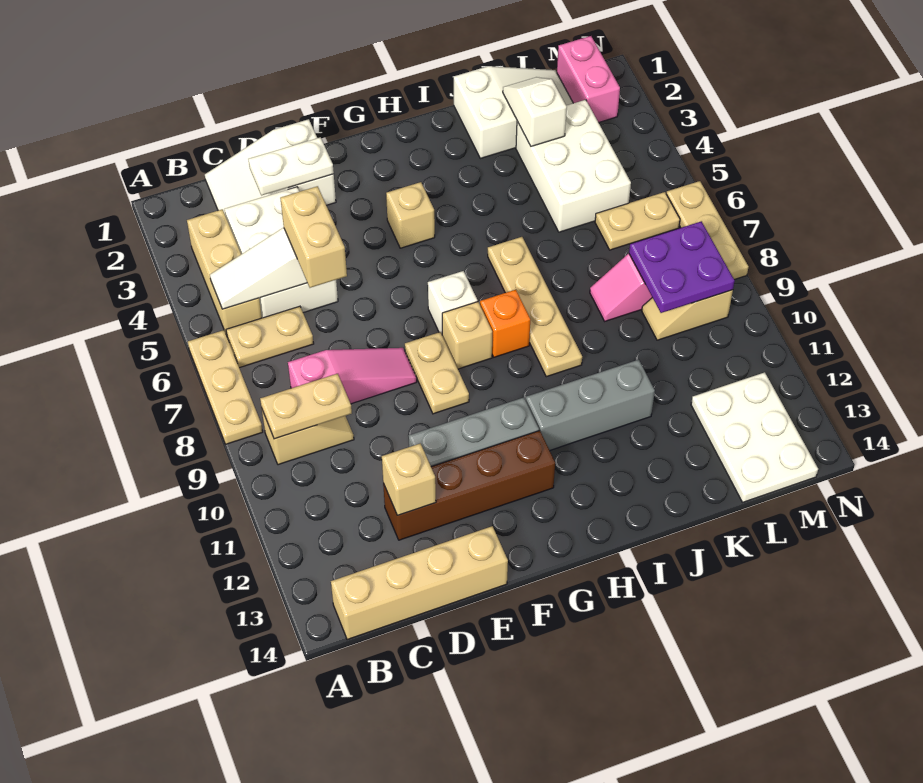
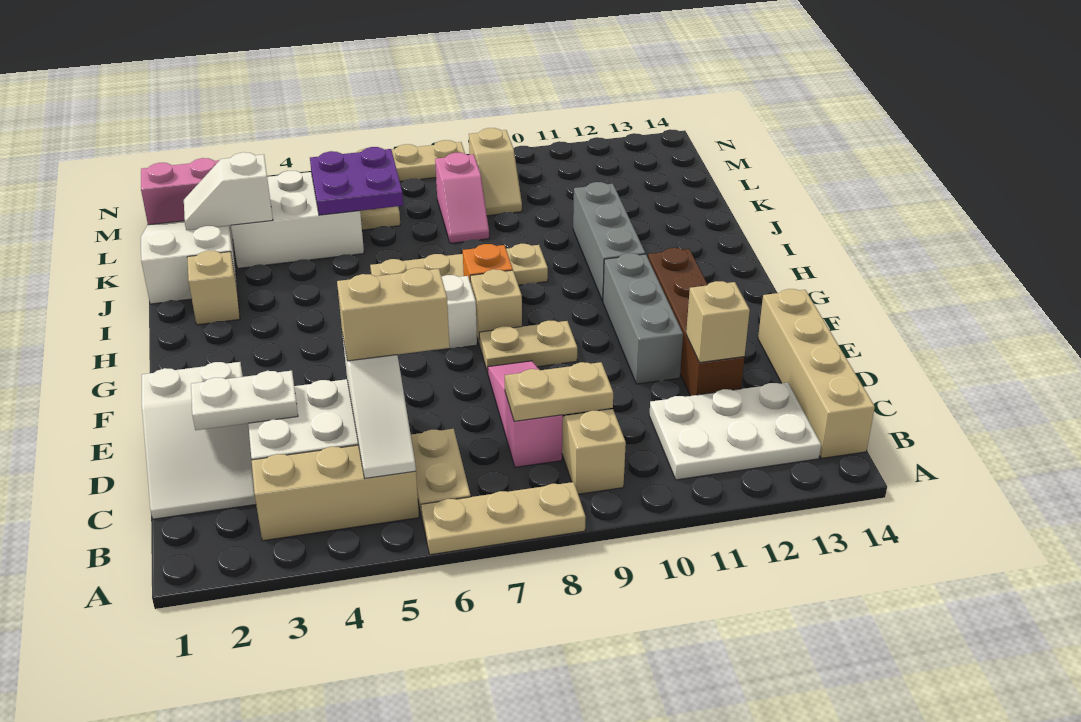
tan 1x2 plate [260,374,352,439] -> tan 1x2 plate turned to [505,362,613,421]
white 1x2 plate [249,137,334,196] -> white 1x2 plate turned to [191,371,298,430]
tan 1x1 brick [386,182,435,248] -> tan 1x1 brick moved to [187,251,240,325]
purple 2x2 plate [629,221,735,313] -> purple 2x2 plate moved to [310,147,403,215]
white 2x3 plate [691,372,818,502] -> white 2x3 plate moved to [649,383,821,480]

